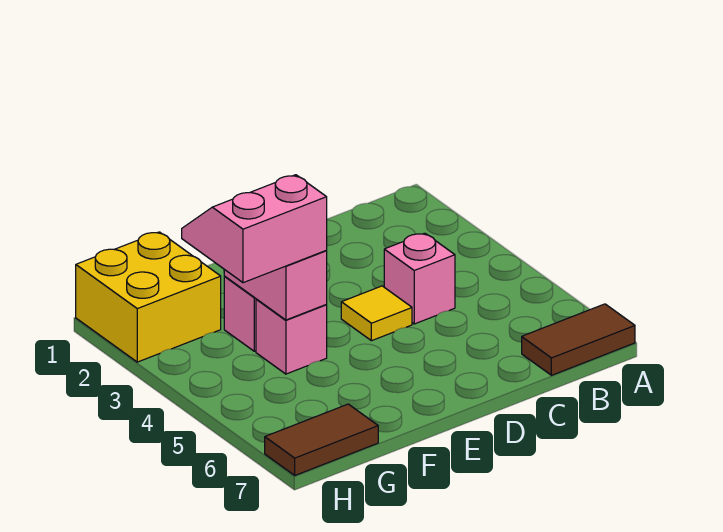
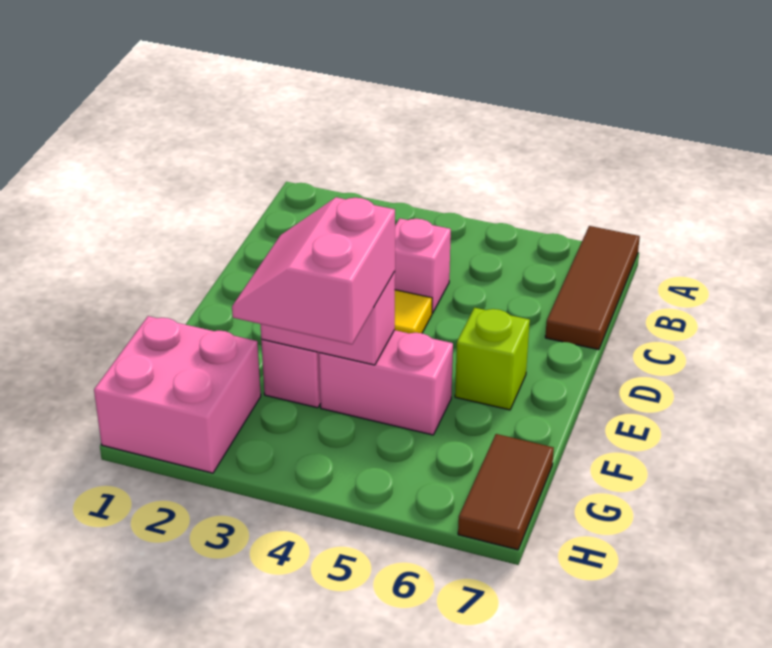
brown 1x2 tile [522,304,635,375] -> brown 1x3 tile [545,226,640,350]
none -> lime 1x1 brick [455,308,530,410]
pink 1x1 brick [256,299,327,374] -> pink 1x2 brick [319,330,453,435]
yellow 2x2 brick [76,232,221,362] -> pink 2x2 brick [94,316,261,473]

